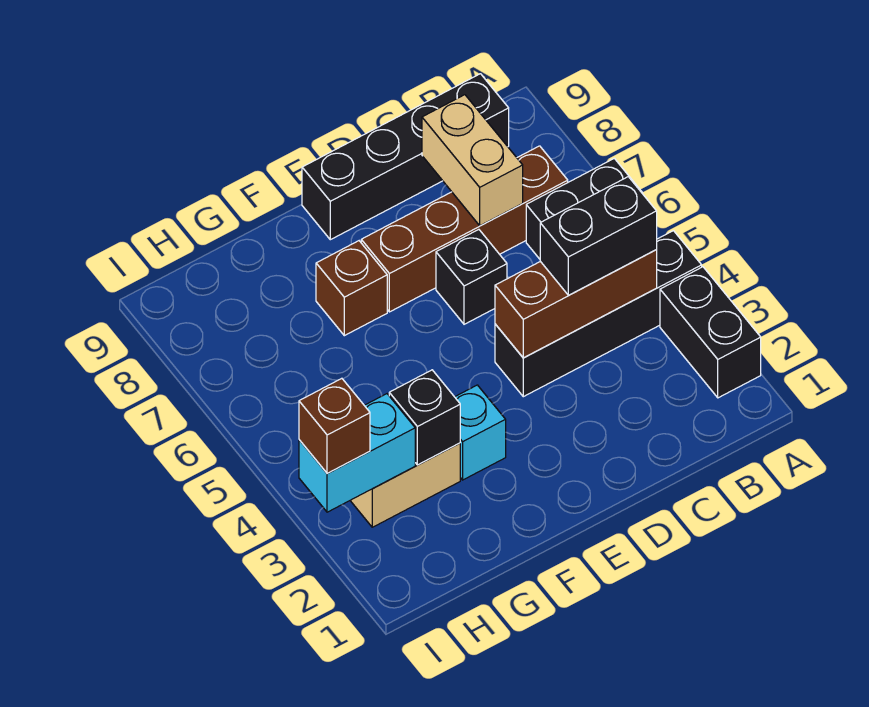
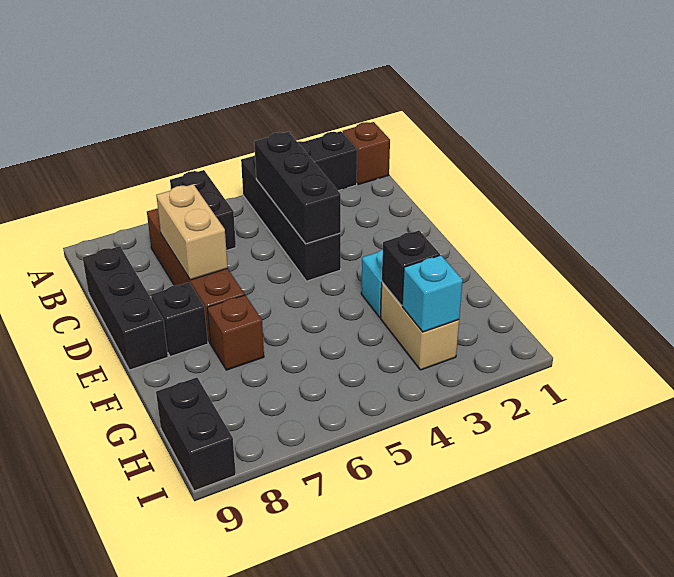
brown 1x3 brick [495,250,657,358] -> black 1x3 brick [254,132,341,244]
black 1x2 brick [540,177,657,295] -> black 1x2 brick moved to [156,378,236,491]
black 1x4 brick [302,74,509,240] -> black 1x3 brick [83,246,168,370]
tan 1x2 brick [422,95,523,226] -> tan 1x2 brick turned to [156,184,228,280]
black 1x1 brick [436,229,507,324] -> black 1x1 brick moved to [151,283,208,357]
cyan 1x2 brick [299,394,415,512] -> cyan 1x1 brick [402,255,463,332]
brown 1x1 brick [299,378,370,474] -> brown 1x1 brick moved to [343,122,390,184]

